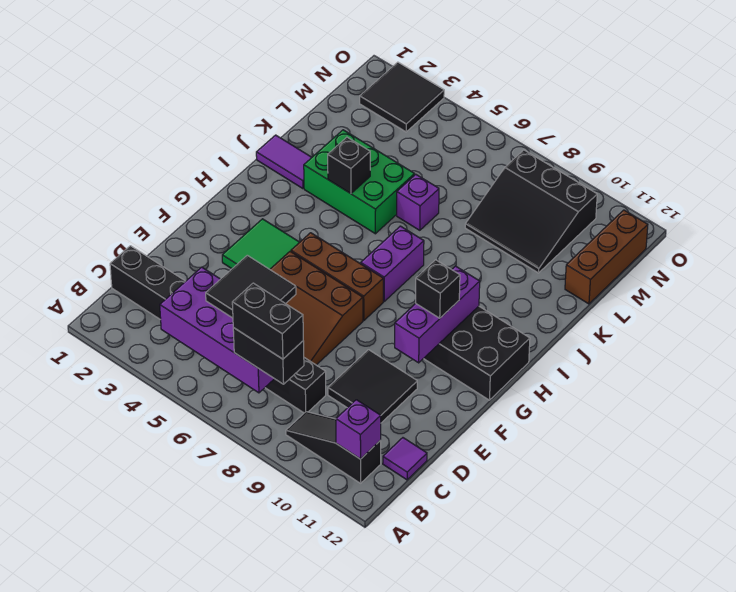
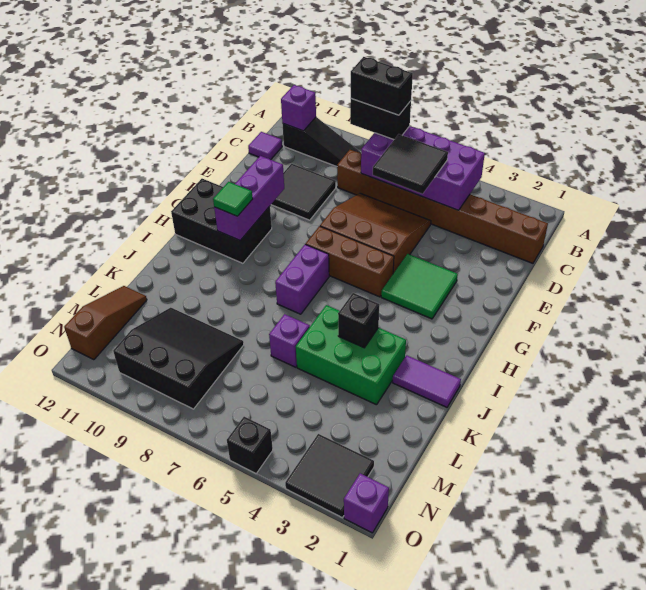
black 1x8 brick [110,246,326,413] -> brown 1x8 brick [337,150,548,263]
black 1x1 brick [416,260,460,318] -> black 1x1 brick moved to [227,417,273,473]
none -> green 1x1 tile [213,182,253,216]
brown 1x3 brick [565,210,648,304] -> brown 1x3 slope [64,286,147,360]
none -> purple 1x1 brick [344,473,389,533]

